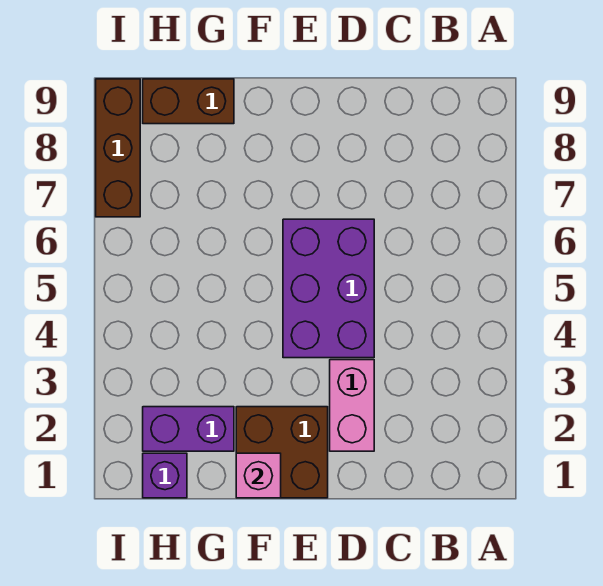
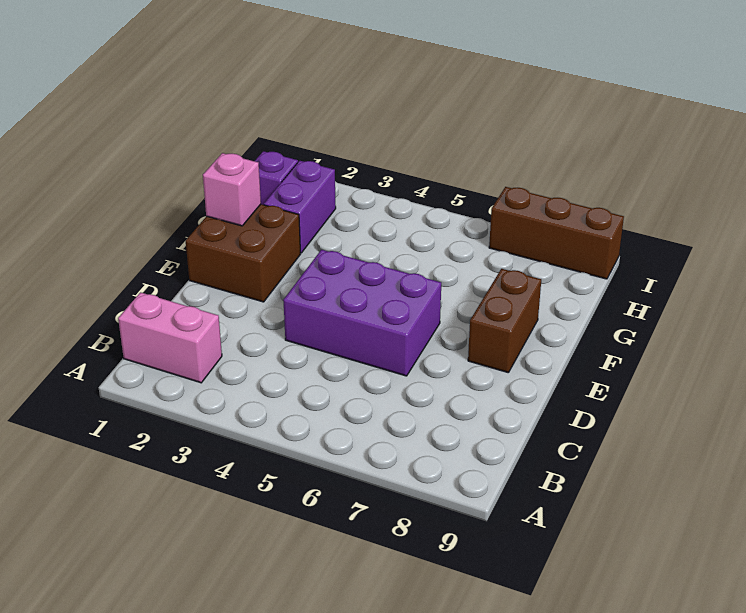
pink 1x2 brick [330,360,374,451] -> pink 1x2 brick moved to [118,292,222,383]
brown 1x2 brick [143,79,234,124] -> brown 1x2 brick moved to [468,269,541,373]

